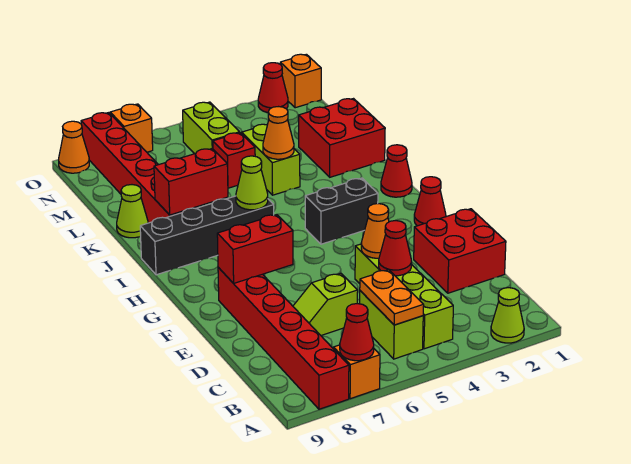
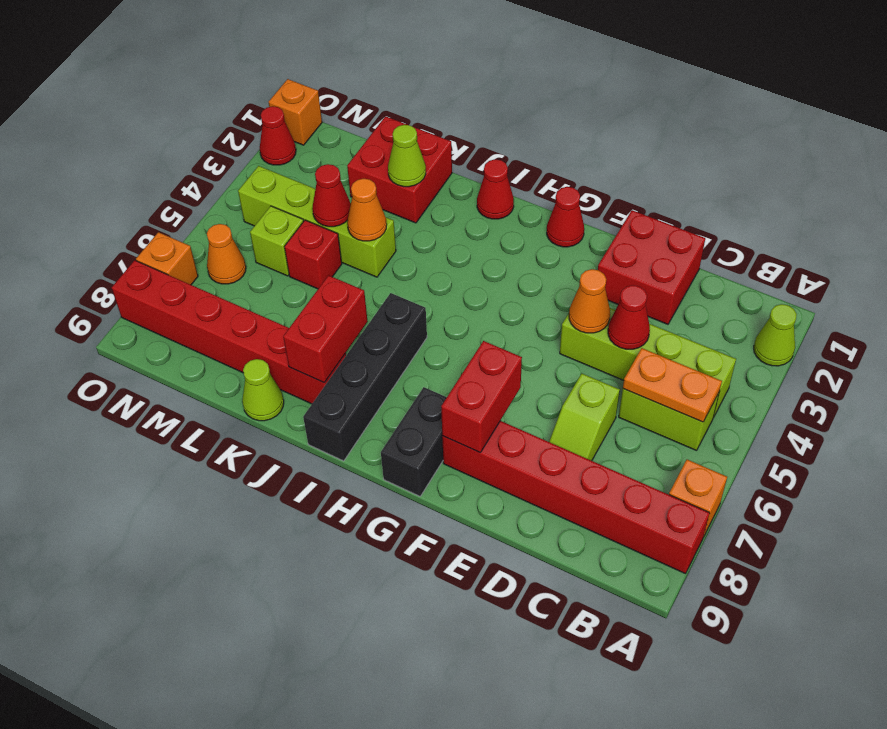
red 1x1 cone [340,304,374,361] -> red 1x1 cone moved to [312,164,351,227]
black 1x2 brick [305,178,378,244] -> black 1x2 brick moved to [381,387,447,496]
lime 1x1 cone [236,156,268,210] -> lime 1x1 cone moved to [388,125,426,187]
lime 1x2 brick [242,124,300,195] -> lime 1x4 brick [238,166,396,277]
lime 1x2 brick [183,102,240,154] -> lime 1x1 brick [250,206,304,276]
orange 1x1 cone [59,121,89,173] -> orange 1x1 cone moved to [207,224,246,284]

